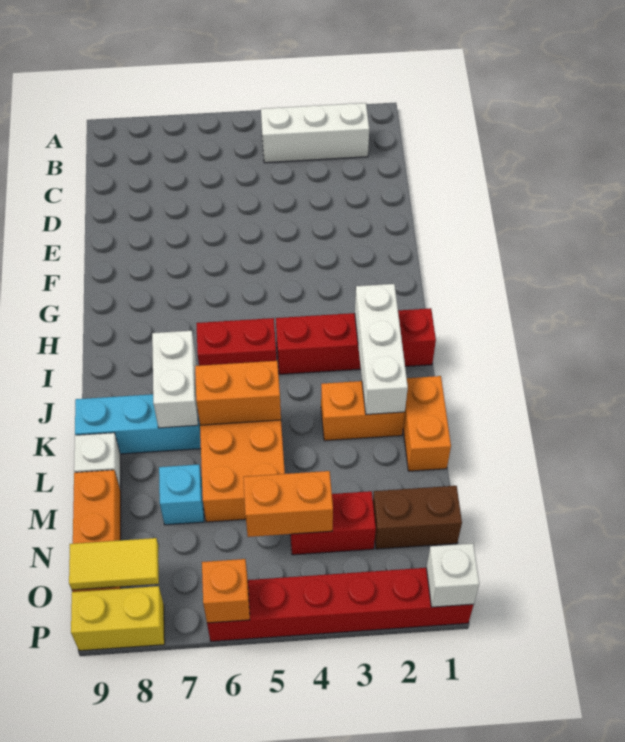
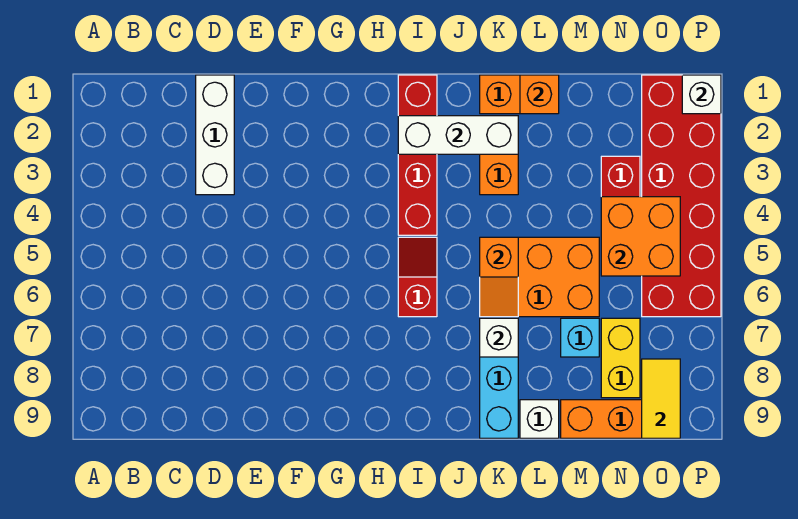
white 1x3 brick [261,103,369,163] -> white 1x3 brick moved to [196,75,234,195]
red 1x2 brick [196,318,277,366] -> red 1x2 slope [398,237,437,317]
white 1x2 brick [152,331,198,428] -> white 1x1 brick [480,318,518,357]
orange 1x2 brick [195,361,281,425] -> orange 1x2 slope [480,237,518,317]
brown 1x2 brick [373,486,462,549] -> none
orange 1x2 brick [243,471,333,537] -> orange 2x2 brick [601,197,680,276]
red 1x6 brick [207,568,474,641] -> red 2x6 brick [642,75,721,317]
orange 1x1 brick [202,559,250,623] -> orange 1x1 brick moved to [520,75,559,114]
yellow 1x2 brick [71,586,165,651] -> yellow 1x2 brick moved to [601,318,640,398]

